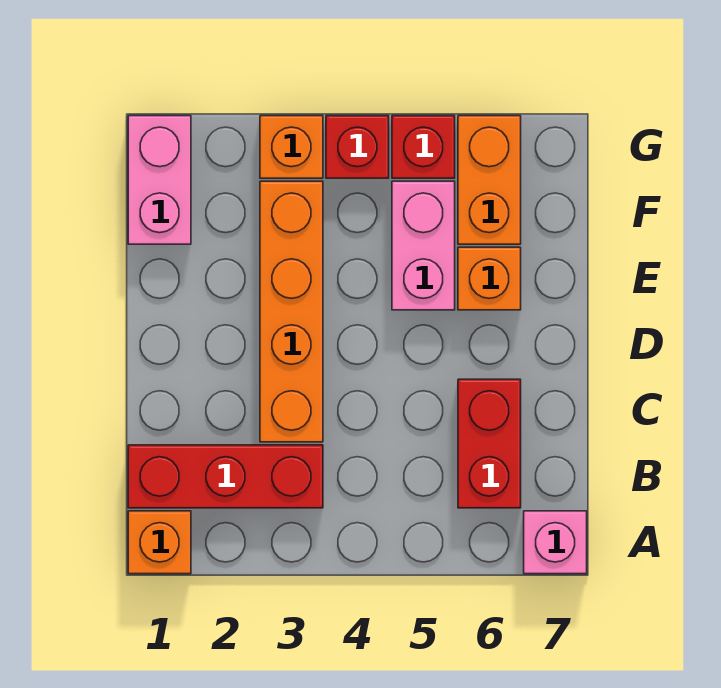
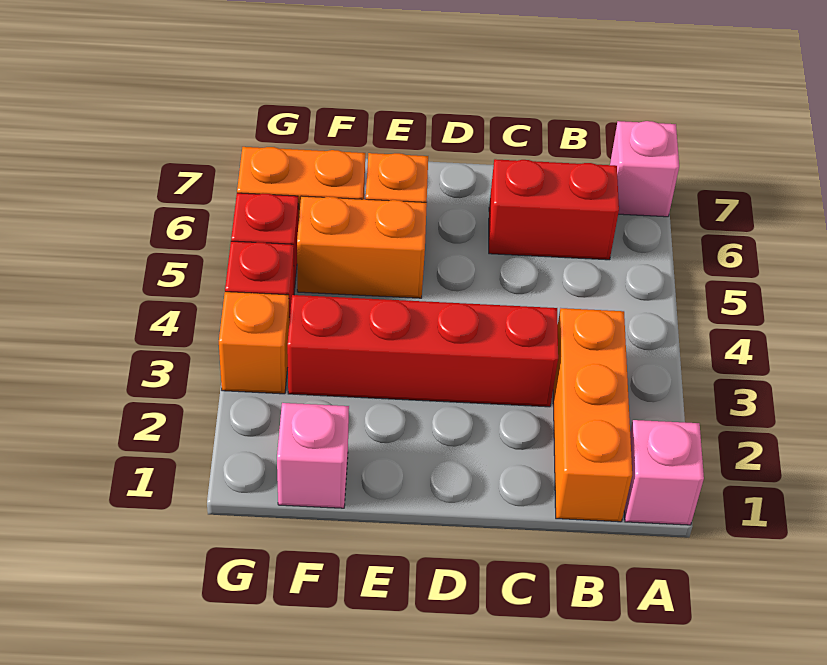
orange 1x1 brick [128,511,191,574] -> pink 1x1 brick [624,420,704,525]
red 1x3 brick [128,445,323,508] -> orange 1x3 brick [553,308,632,522]
orange 1x4 brick [260,181,323,442] -> red 1x4 brick [287,295,558,407]
pink 1x2 brick [392,181,455,310] -> orange 1x2 brick [297,196,427,298]
pink 1x2 brick [128,116,191,244] -> pink 1x1 brick [277,403,349,508]

